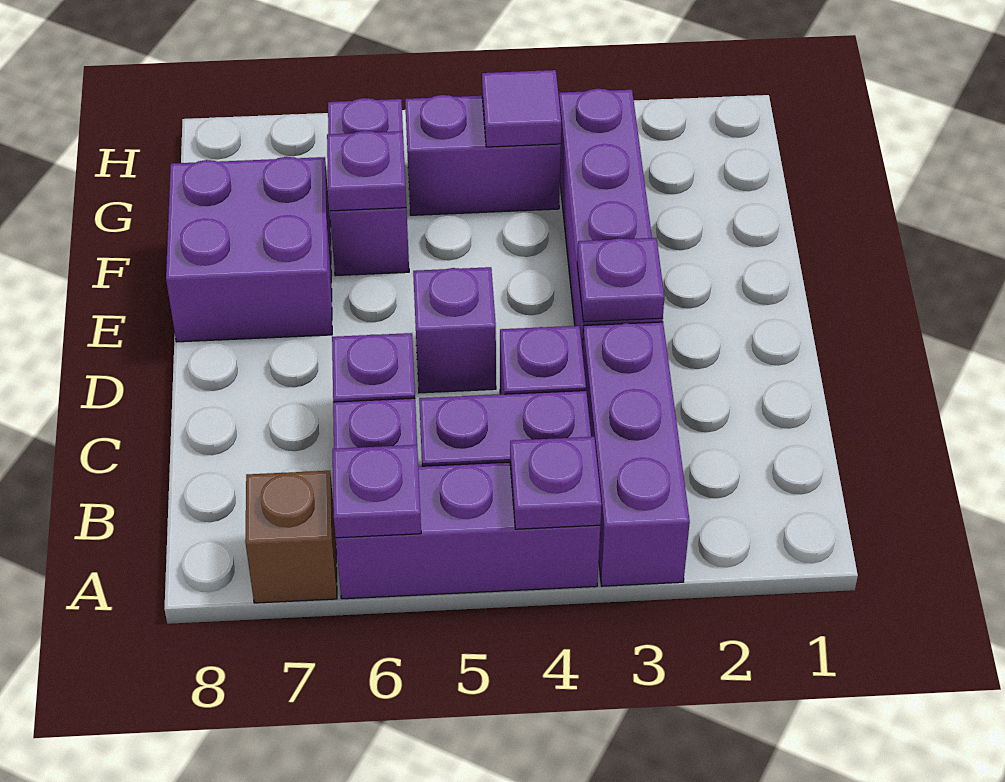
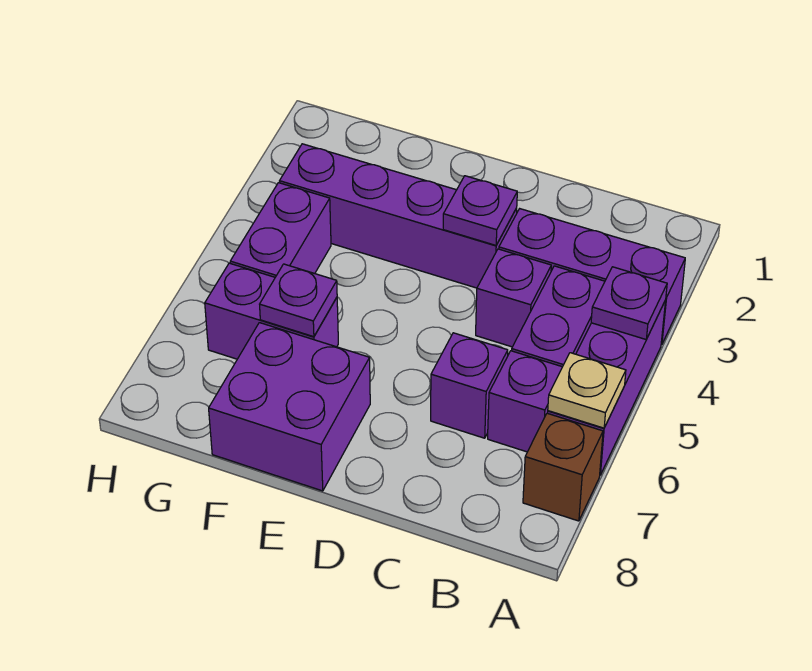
purple 1x1 plate [333,445,421,538] -> tan 1x1 plate [548,353,626,428]
purple 1x1 brick [413,267,496,393] -> none
purple 1x1 tile [482,70,561,147] -> none

